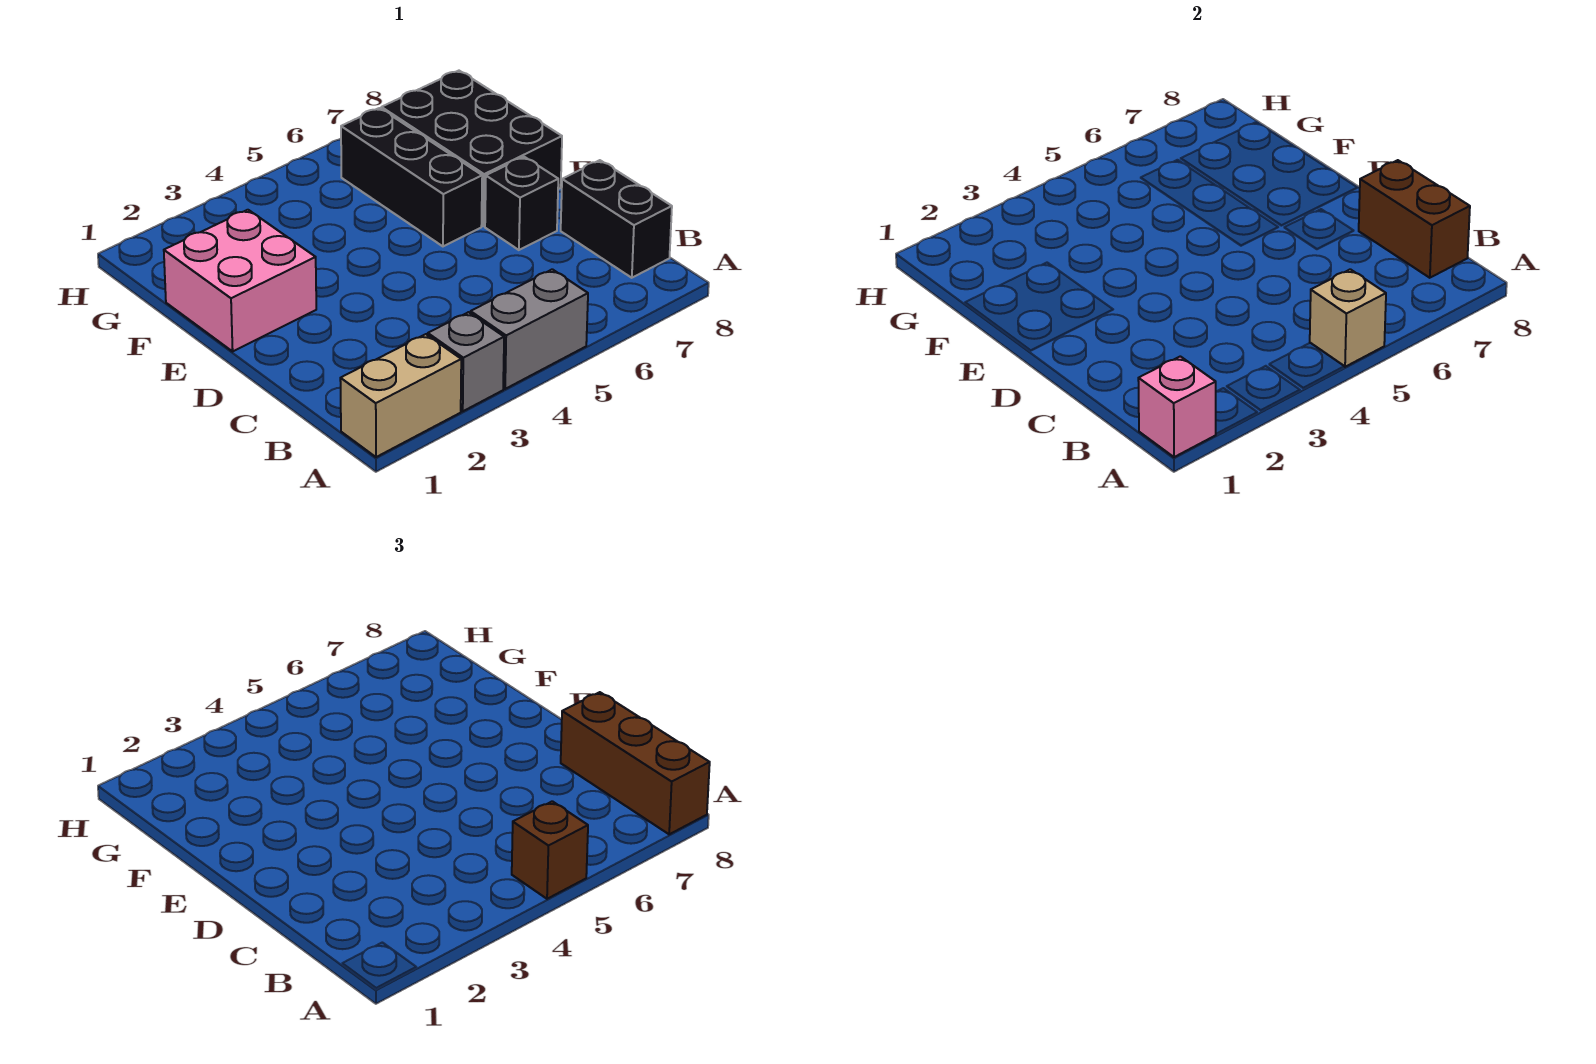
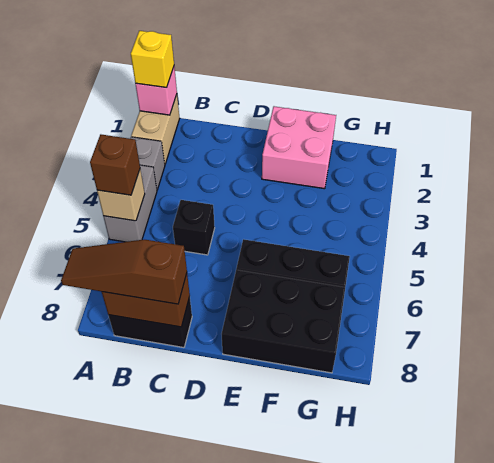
none -> yellow 1x1 brick [131,31,174,88]
brown 1x3 brick [561,692,710,834] -> brown 1x3 slope [61,240,187,304]
black 1x1 brick [485,157,558,250] -> black 1x1 brick moved to [173,200,215,255]

